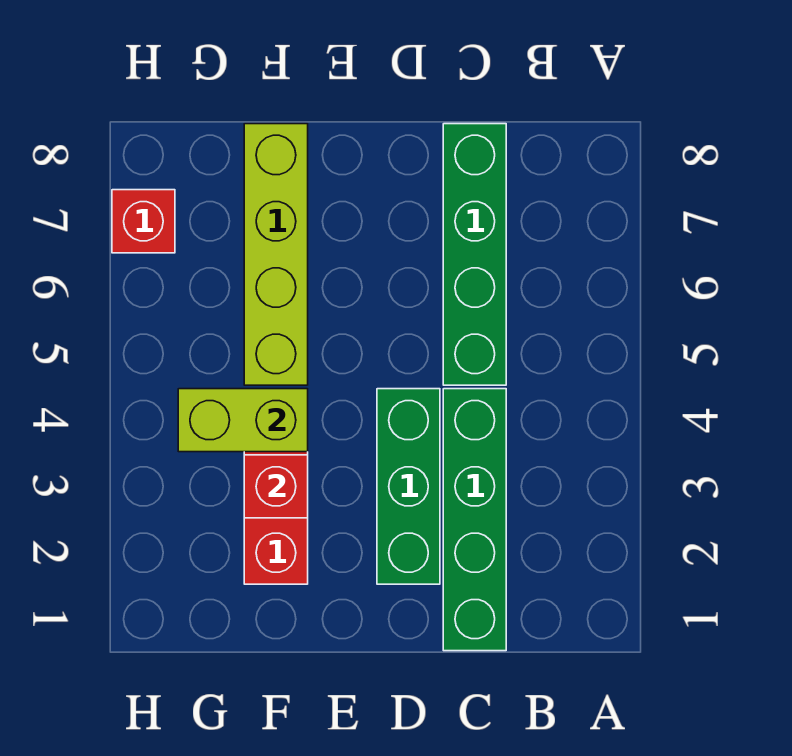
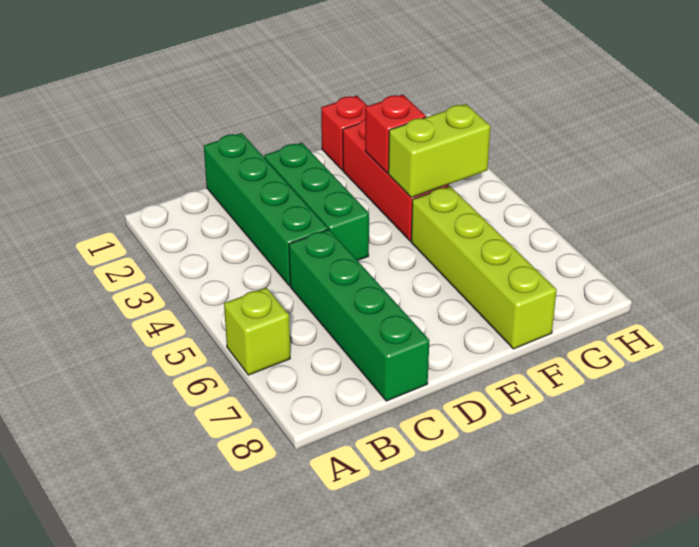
none -> lime 1x1 brick [224,287,290,375]
red 1x1 brick [112,190,175,253] -> red 1x1 brick moved to [321,96,367,170]

